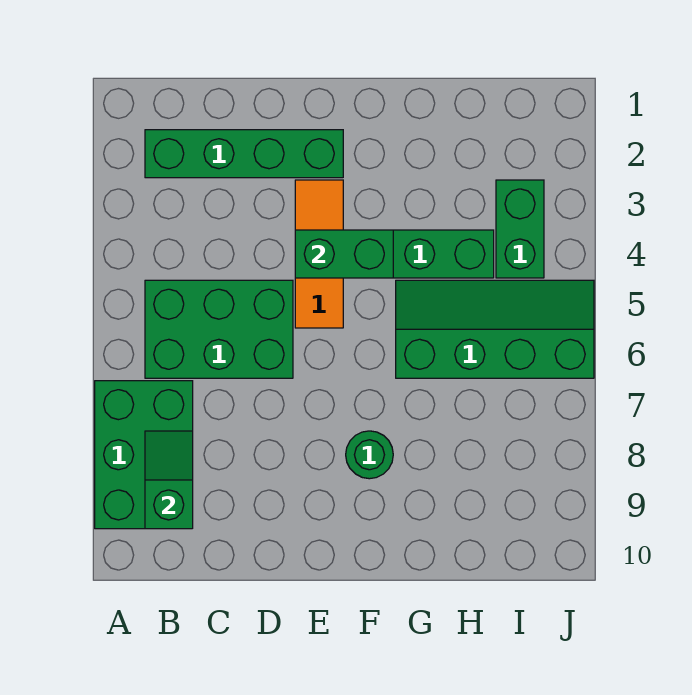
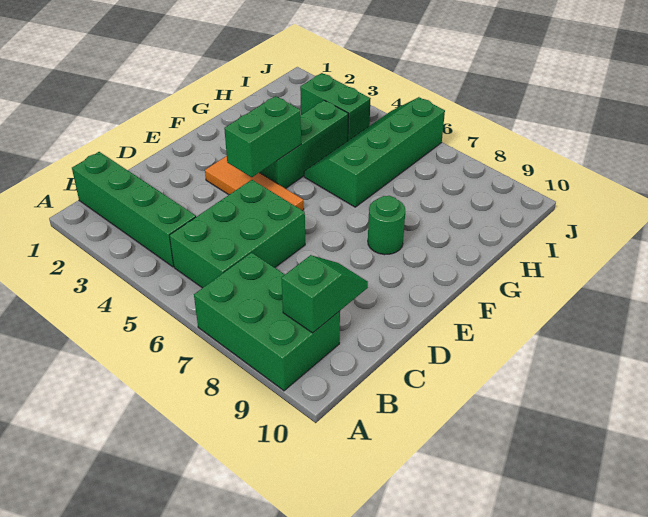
green 1x4 brick [145,130,343,178] -> green 1x4 brick turned to [72,152,196,267]
green 1x2 slope [145,431,193,529] -> green 1x2 slope turned to [281,255,368,333]

